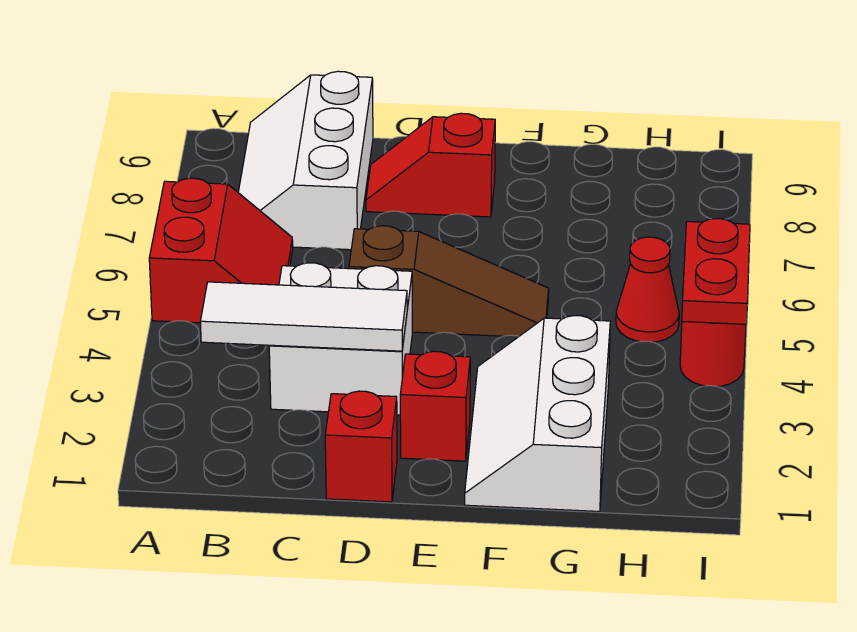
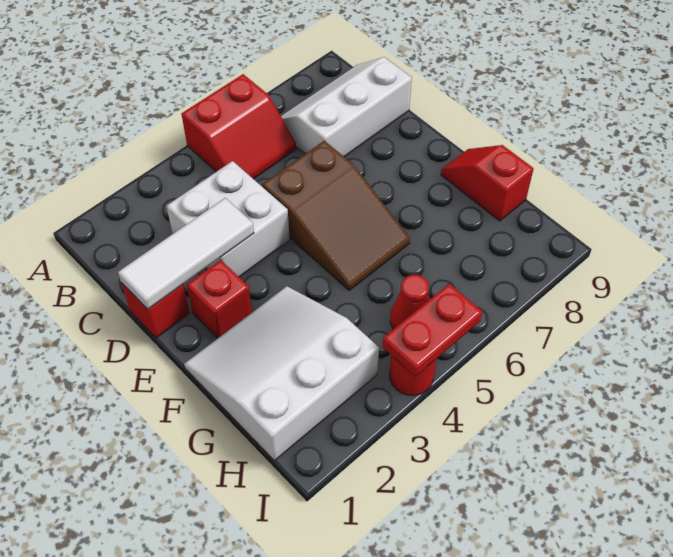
white 1x3 tile [200,282,407,351] -> white 1x3 tile turned to [118,198,254,309]
brown 1x3 slope [349,226,549,336] -> brown 2x3 slope [262,141,410,290]
red 1x2 slope [366,113,495,217] -> red 1x2 slope moved to [441,145,534,221]
white 2x3 slope [465,316,610,511] -> white 3x3 slope [184,286,379,461]

